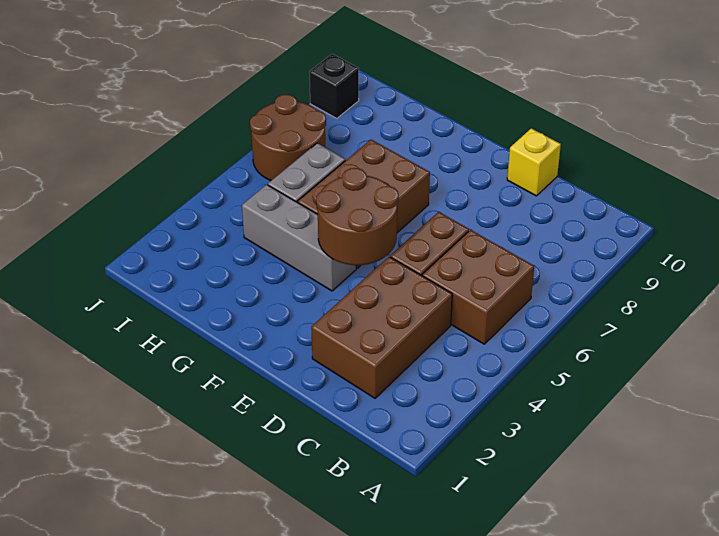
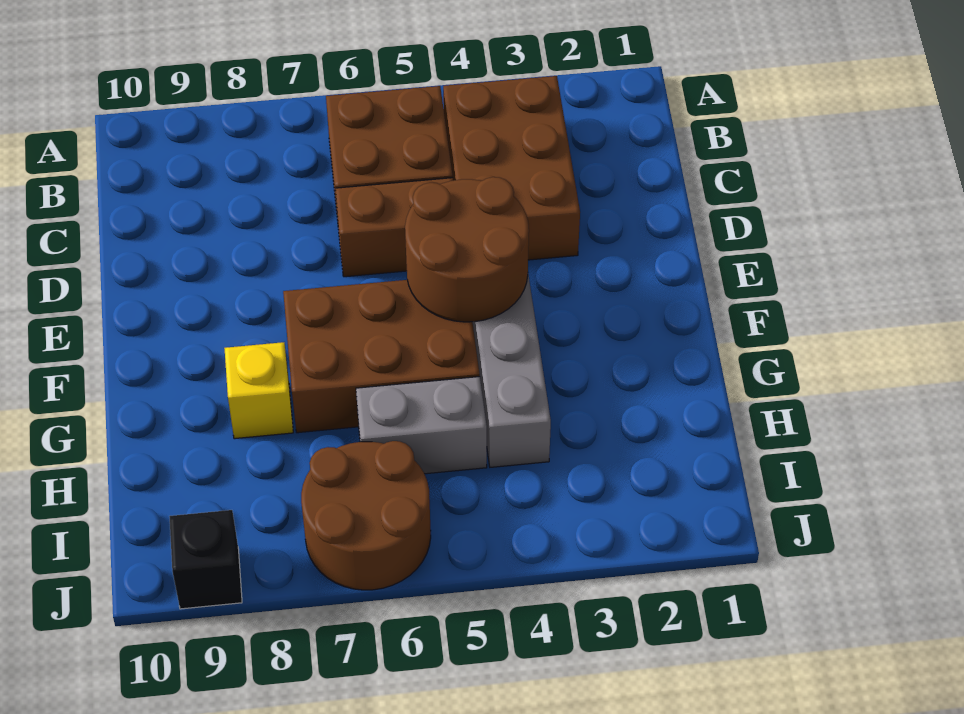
brown 2x3 brick [311,257,452,398] -> brown 2x3 brick turned to [443,76,580,260]
yellow 1x1 brick [507,128,561,196] -> yellow 1x1 brick moved to [224,342,293,439]

